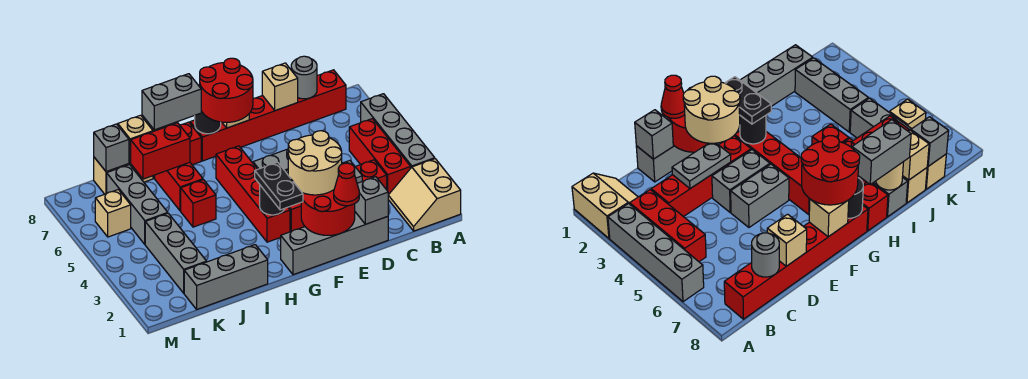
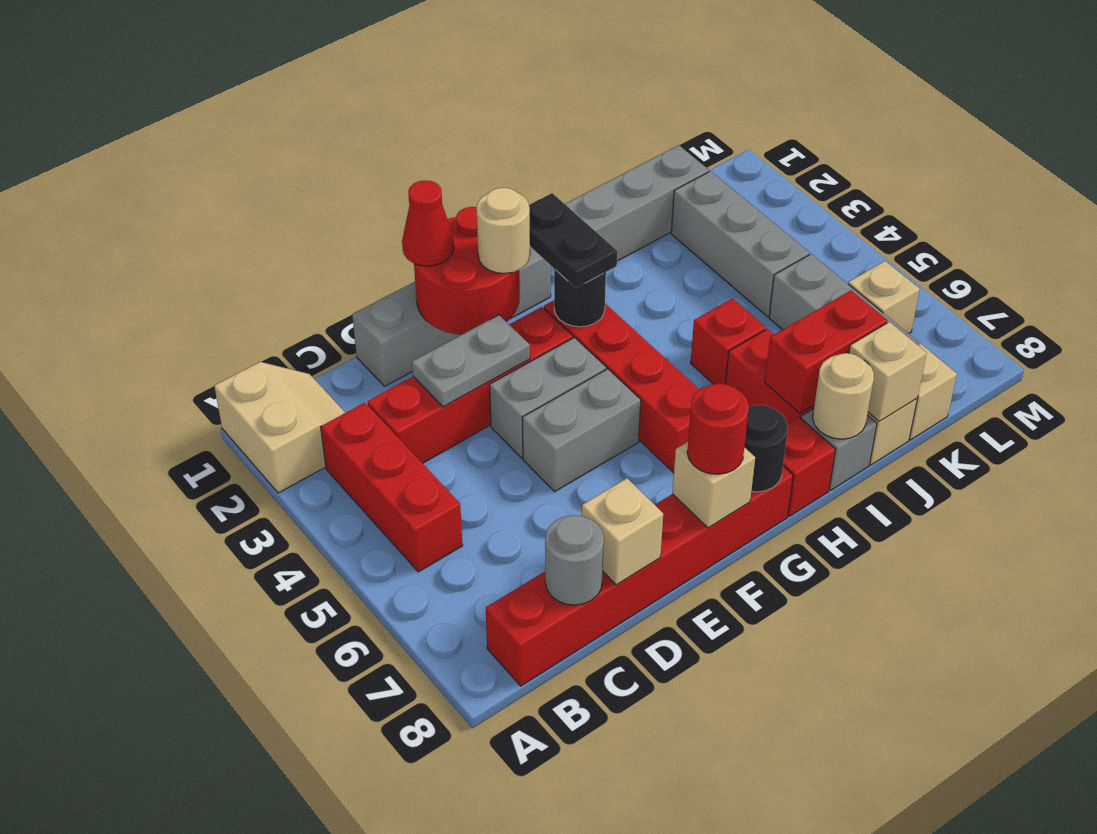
grey 1x4 brick [361,94,435,167] -> none
grey 1x1 brick [355,177,388,224] -> none
tan 2x2 round brick [288,131,342,195] -> tan 1x1 round brick [477,188,530,273]
red 2x2 round brick [200,58,253,122] -> red 1x1 round brick [687,384,749,474]
grey 1x2 brick [142,74,201,130] -> none
grey 1x1 brick [94,124,129,172] -> none

